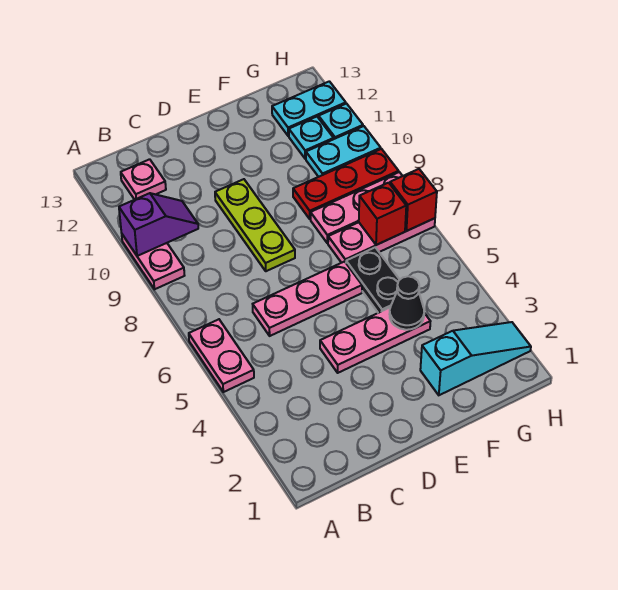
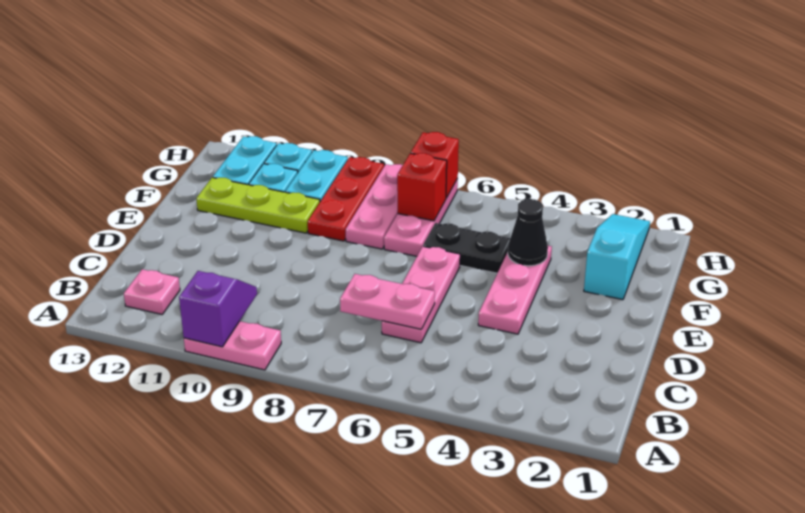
pink 1x2 plate [189,319,254,392] -> pink 1x2 plate moved to [340,274,435,329]
lime 1x3 plate [215,179,295,271] -> lime 1x3 plate moved to [196,178,320,233]

